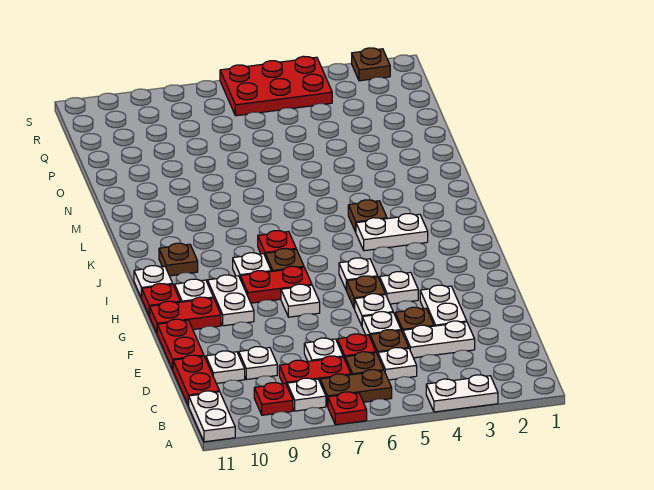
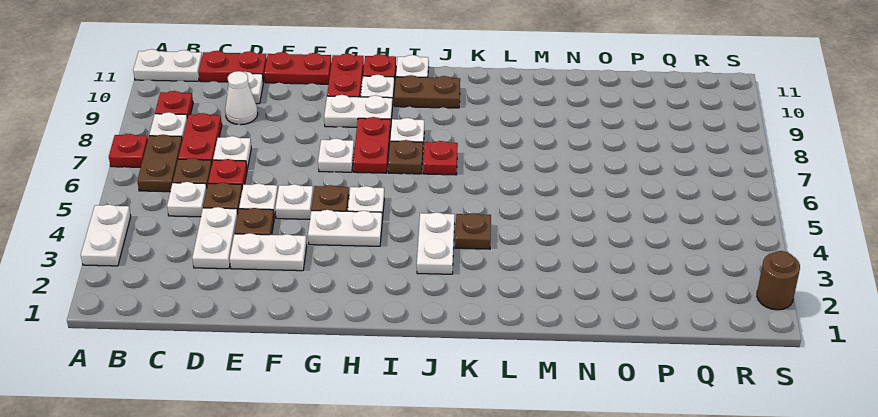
white 1x1 plate [239,347,277,379] -> white 1x1 cone [225,71,258,125]
white 1x1 plate [380,272,418,304] -> white 1x2 plate [308,210,382,246]
brown 1x1 plate [159,243,198,276] -> brown 1x2 plate [394,75,460,108]
red 2x3 plate [220,56,332,116] -> none
brown 1x1 plate [352,48,390,81] -> brown 1x1 round brick [757,251,800,310]

